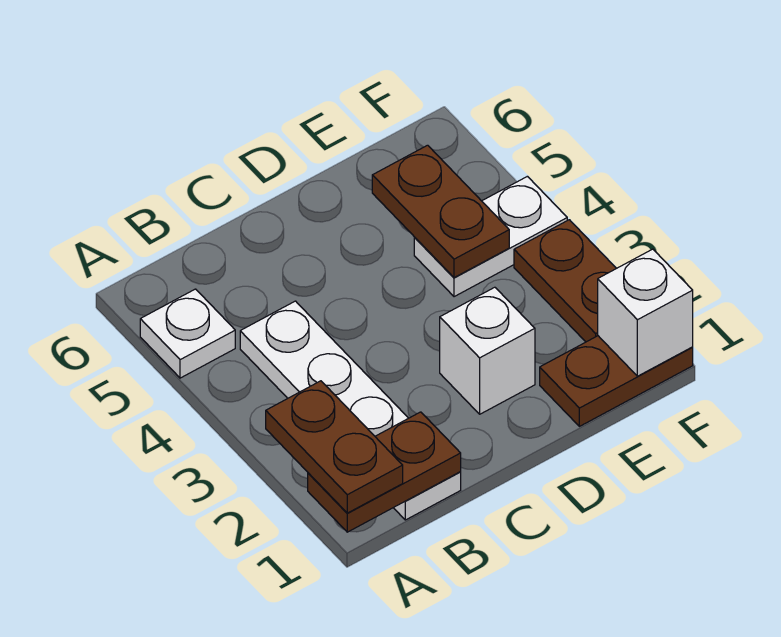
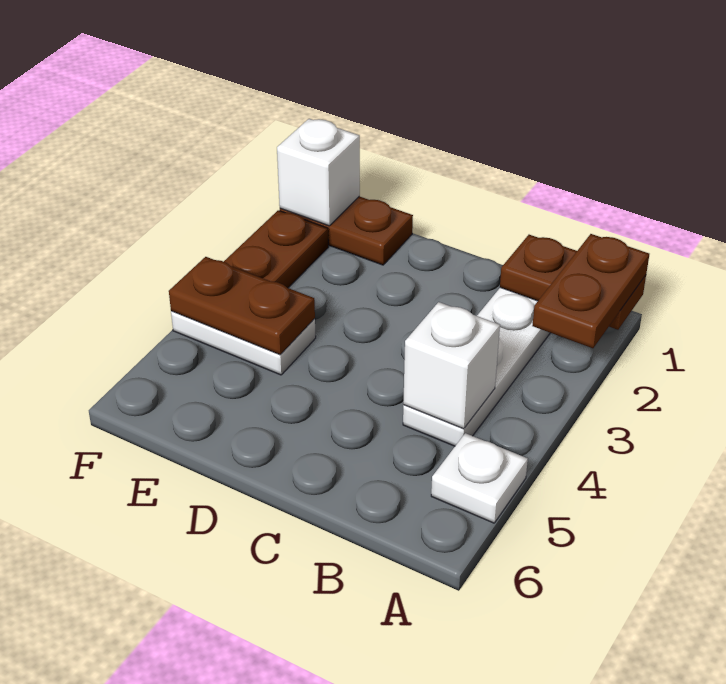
white 1x1 brick [440,287,535,414] -> white 1x1 brick moved to [403,302,500,429]
brown 1x2 plate [372,145,509,278] -> brown 1x2 plate turned to [169,257,315,355]

